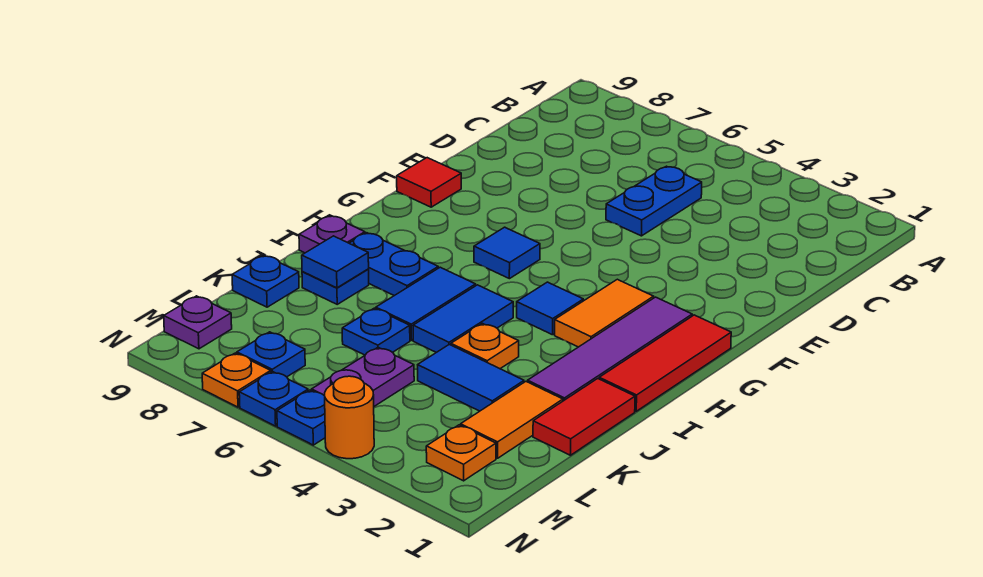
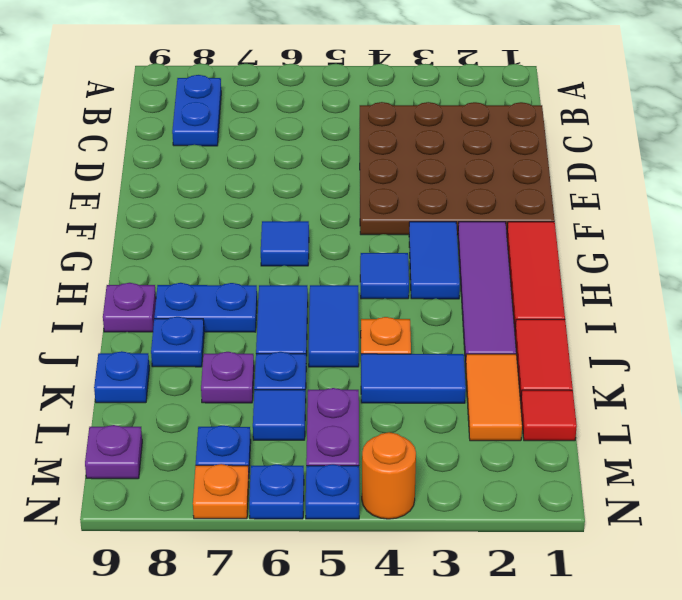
none -> brown 4x4 plate [360,102,555,235]
blue 1x2 plate [606,166,702,236] -> blue 1x2 plate moved to [172,75,221,146]
red 1x1 tile [397,158,461,207] -> red 1x1 tile moved to [521,390,577,441]
orange 1x2 tile [555,279,654,347] -> blue 1x2 tile [409,222,460,299]
blue 1x1 tile [302,236,369,288] -> blue 1x1 tile moved to [253,390,305,440]
none -> purple 1x1 plate [201,352,254,403]
orange 1x1 plate [426,425,496,481] -> none

